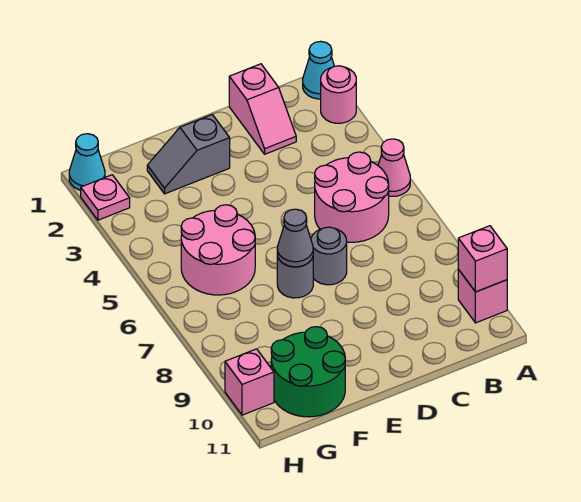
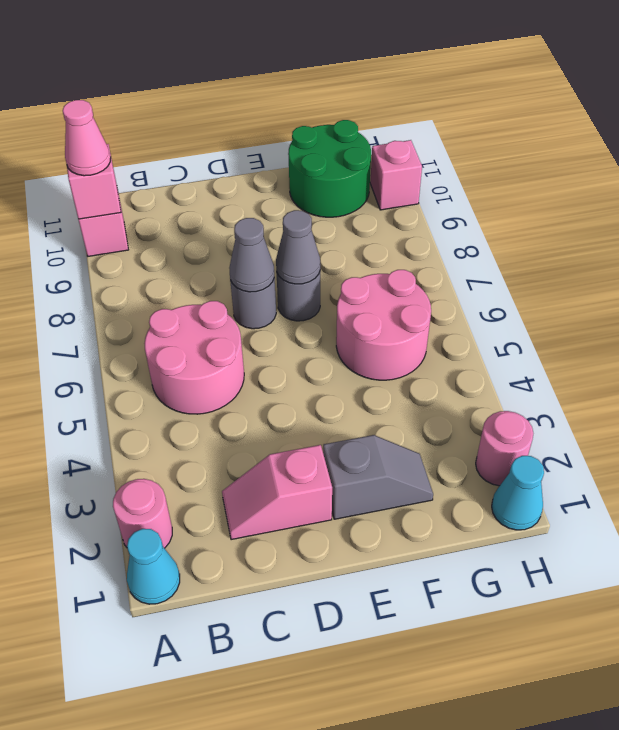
pink 1x1 cone [378,139,410,196] -> pink 1x1 cone moved to [63,100,111,176]
pink 1x2 slope [229,64,296,154] -> pink 1x2 slope turned to [222,445,332,540]
none -> grey 1x1 cone [229,218,274,292]
pink 1x1 plate [81,175,130,220] -> pink 1x1 round brick [476,411,533,486]

